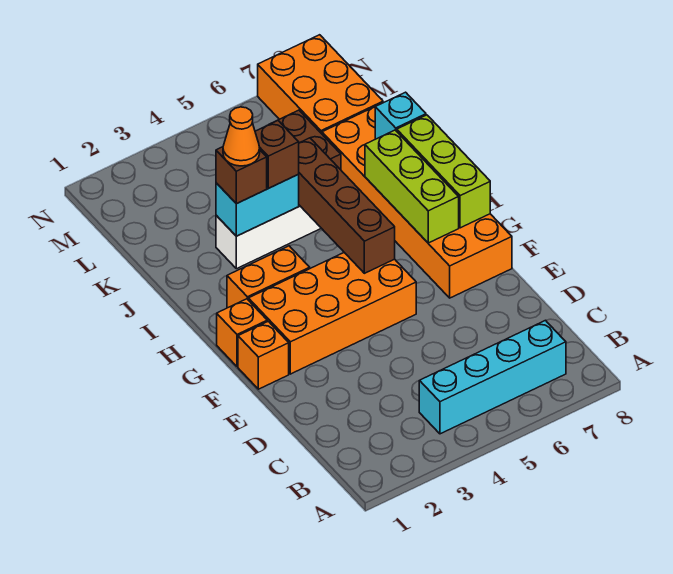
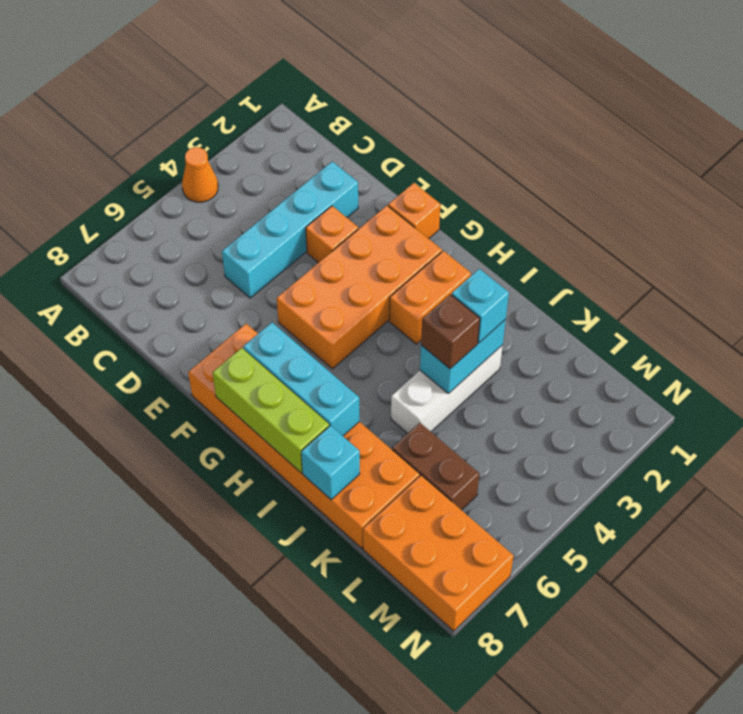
cyan 1x4 brick [419,320,566,434] -> cyan 1x4 brick moved to [222,162,358,298]
orange 1x1 brick [217,299,267,367] -> orange 1x1 brick moved to [306,206,358,263]
brown 1x4 brick [298,138,395,273] -> none
lime 1x3 brick [365,130,459,243] -> cyan 1x3 brick [243,322,359,436]
brown 1x1 brick [216,147,267,204] -> cyan 1x1 brick [452,269,509,343]
orange 1x1 cone [223,107,260,166] -> orange 1x1 cone moved to [182,147,218,202]

